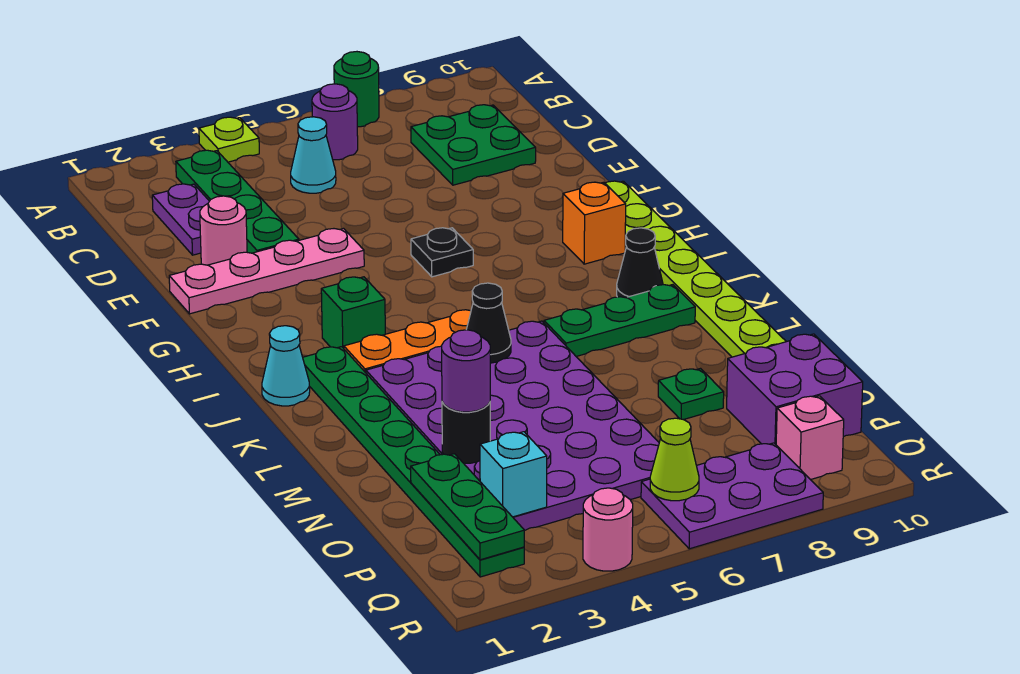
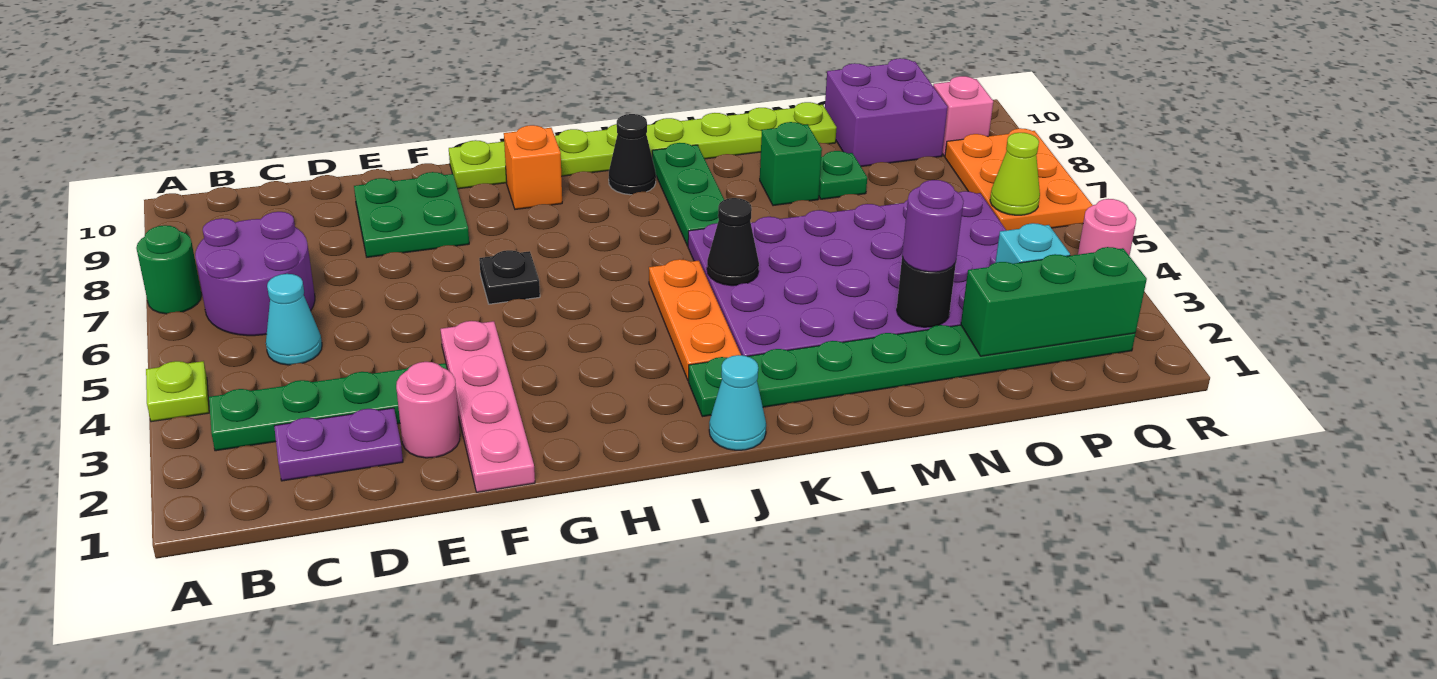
purple 1x1 round brick [312,84,358,160] -> purple 2x2 round brick [195,212,315,336]
green 2x2 plate [411,105,536,185] -> green 2x2 plate moved to [354,172,469,257]
green 1x1 brick [321,277,385,348] -> green 1x1 brick moved to [760,122,822,206]
green 1x3 plate [411,454,524,560] -> green 1x3 brick [961,247,1147,356]
purple 2x3 plate [641,443,823,549] -> orange 2x3 plate [945,128,1093,230]

